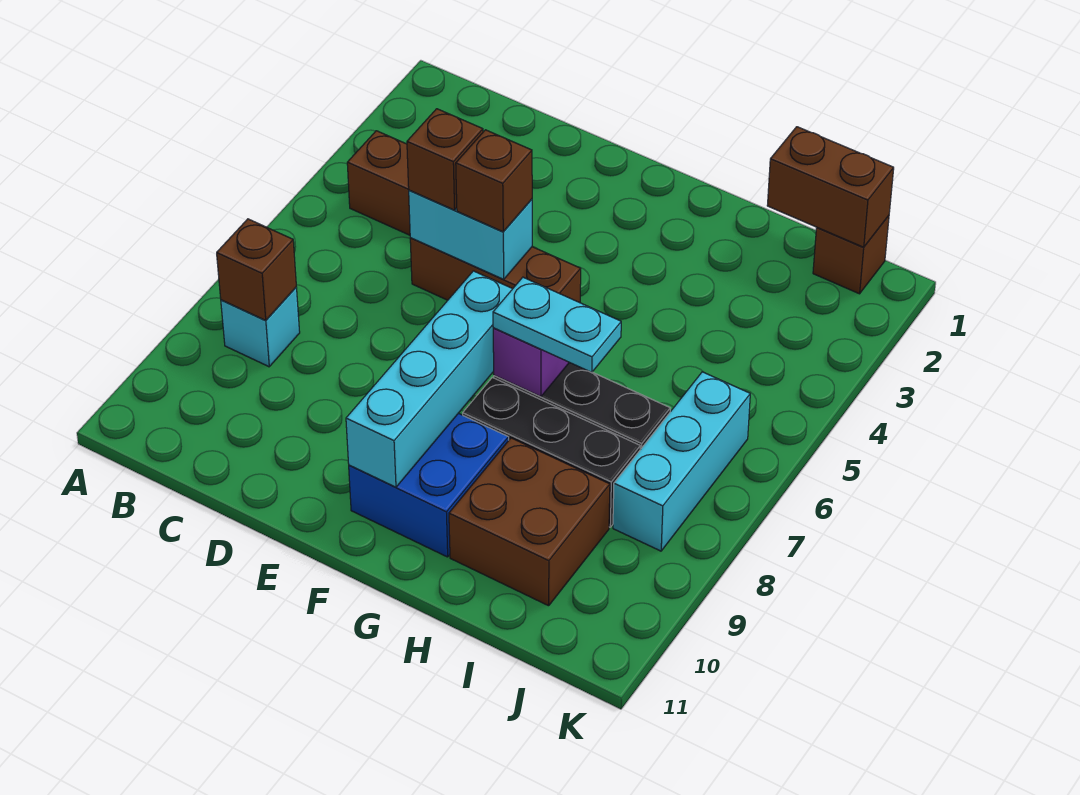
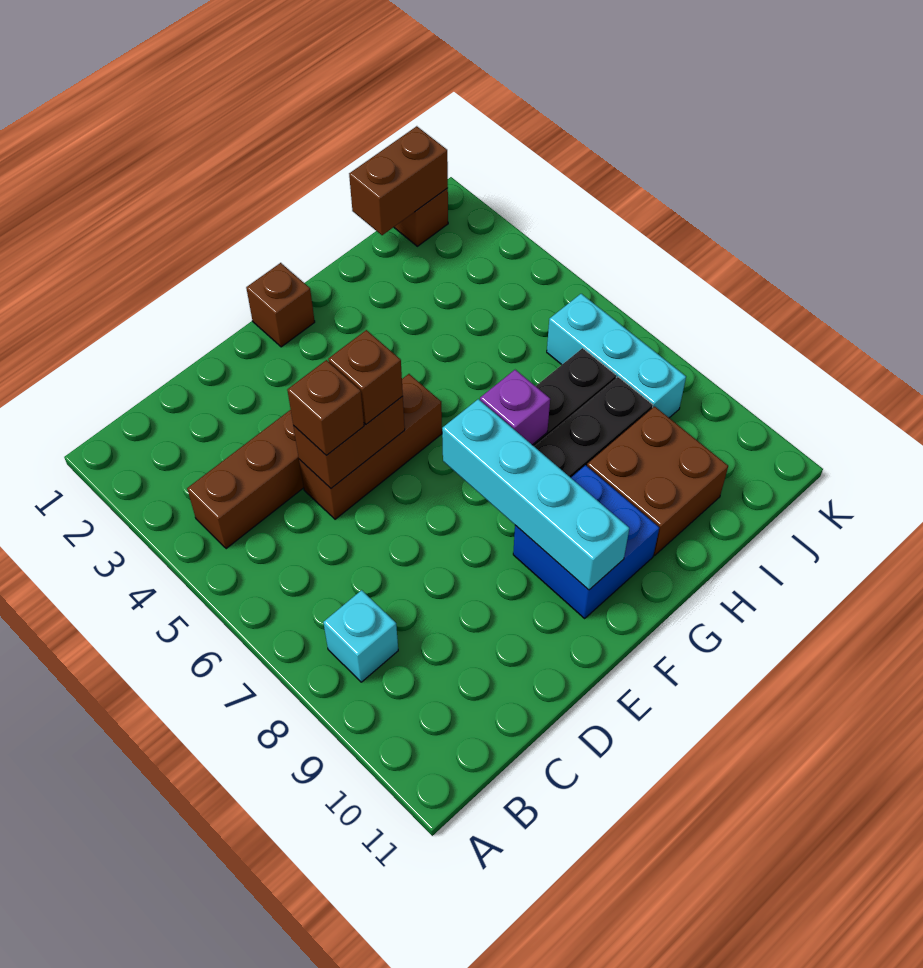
brown 1x1 brick [217,219,296,320] -> brown 1x1 brick moved to [246,263,315,347]
cyan 1x2 brick [409,190,532,279] -> brown 1x2 brick [293,396,405,488]
cyan 1x2 plate [493,277,621,373] -> none

